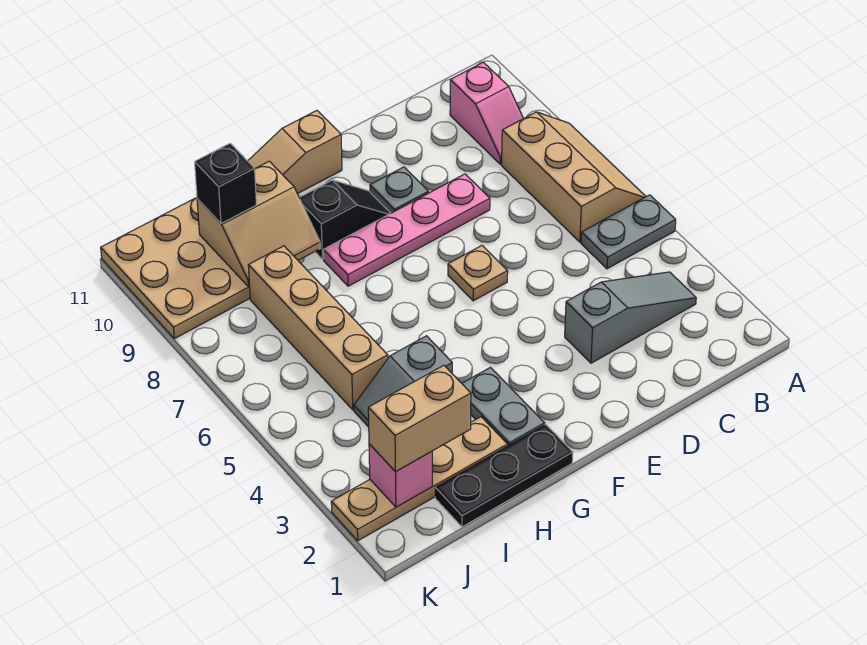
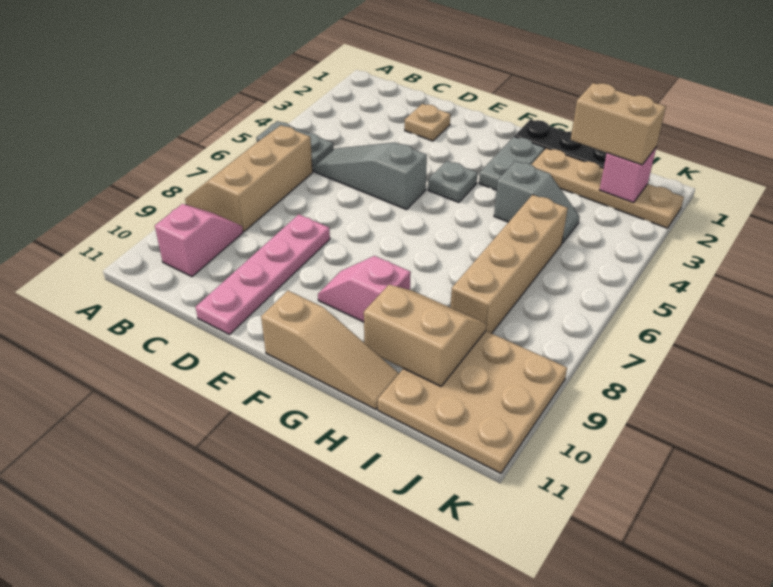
grey 1x3 slope [565,272,696,363] -> grey 1x3 slope moved to [315,142,427,210]
pink 1x4 plate [323,174,490,286] -> pink 1x4 plate turned to [196,215,330,335]
tan 1x1 plate [448,246,508,301] -> tan 1x1 plate moved to [405,104,450,141]
grey 1x1 plate [370,167,428,213] -> grey 1x1 plate moved to [428,161,477,202]
black 1x2 slope [299,180,391,259] -> pink 1x2 slope [318,256,411,322]
black 1x1 brick [195,143,256,223] -> none

